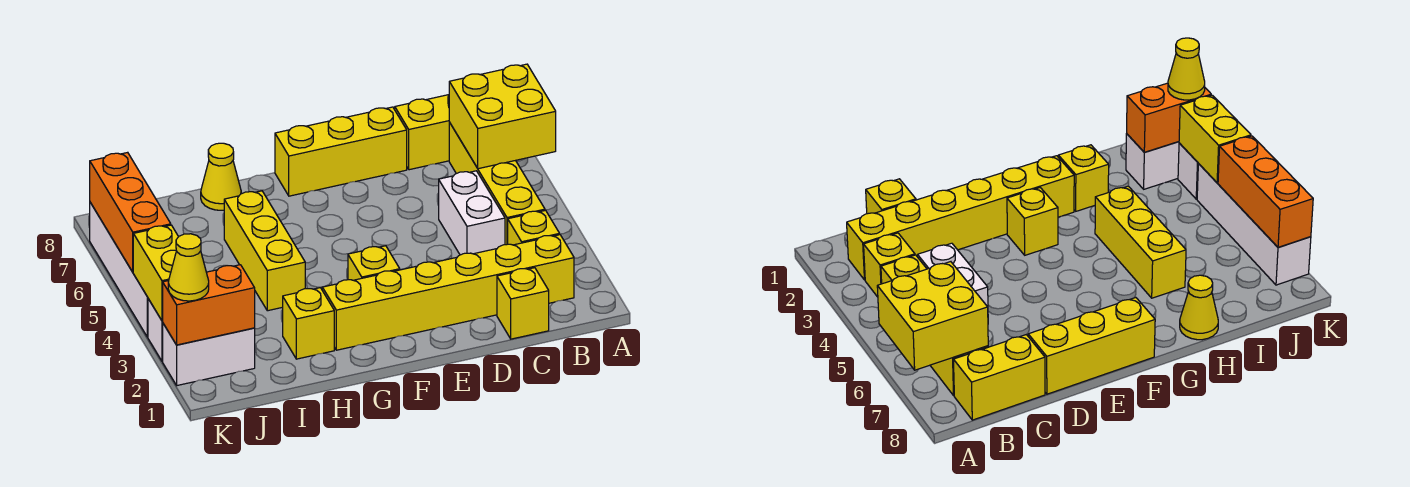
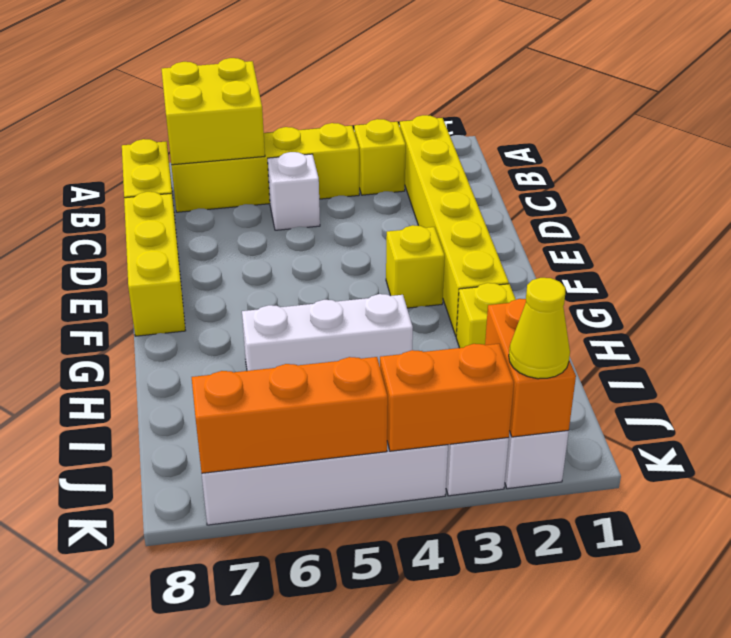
yellow 1x1 brick [497,268,549,339] -> none
white 1x2 brick [439,171,505,255] -> white 1x1 brick [268,152,320,230]
yellow 1x3 brick [224,191,305,311] -> white 1x3 brick [242,294,413,371]
yellow 1x1 cone [201,143,241,210] -> none
yellow 1x2 brick [133,225,179,321] -> orange 1x2 brick [380,344,514,451]

